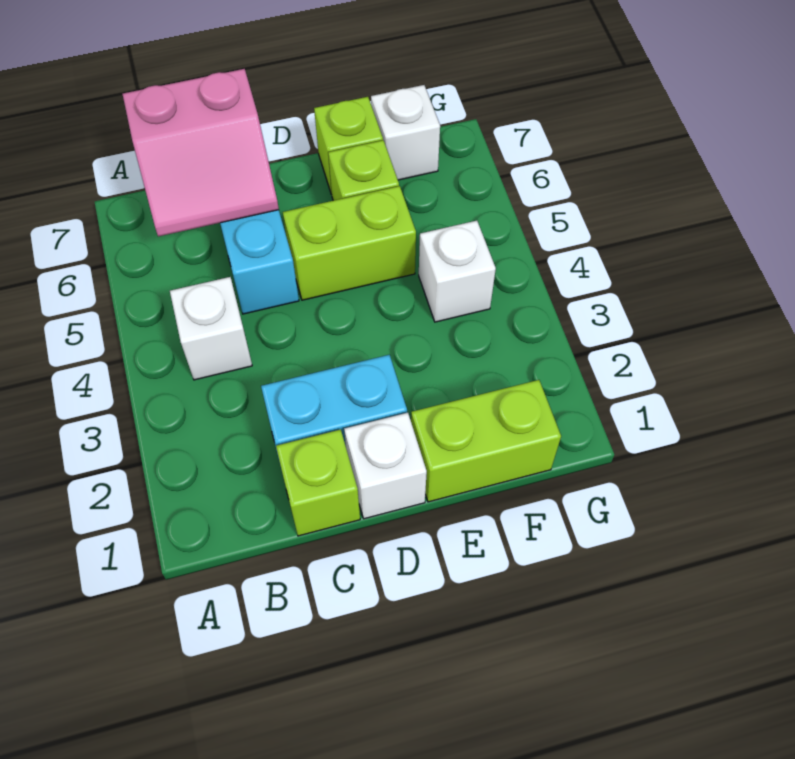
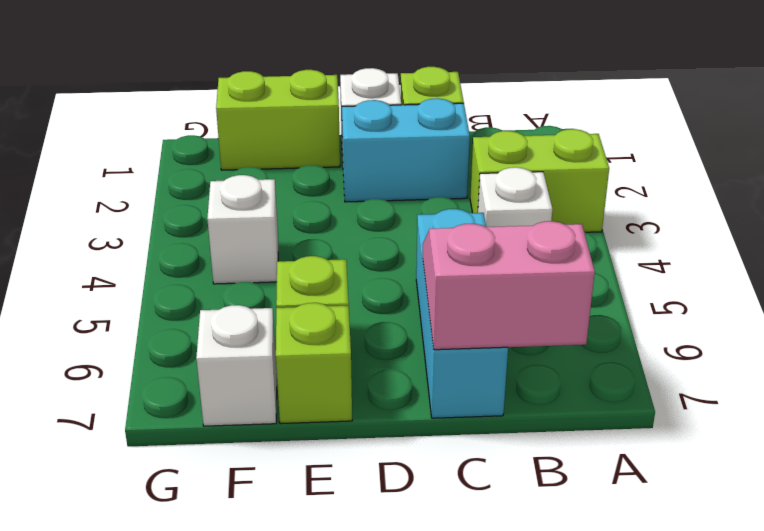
lime 1x2 brick [283,186,416,300] -> lime 1x2 brick moved to [470,129,609,232]

